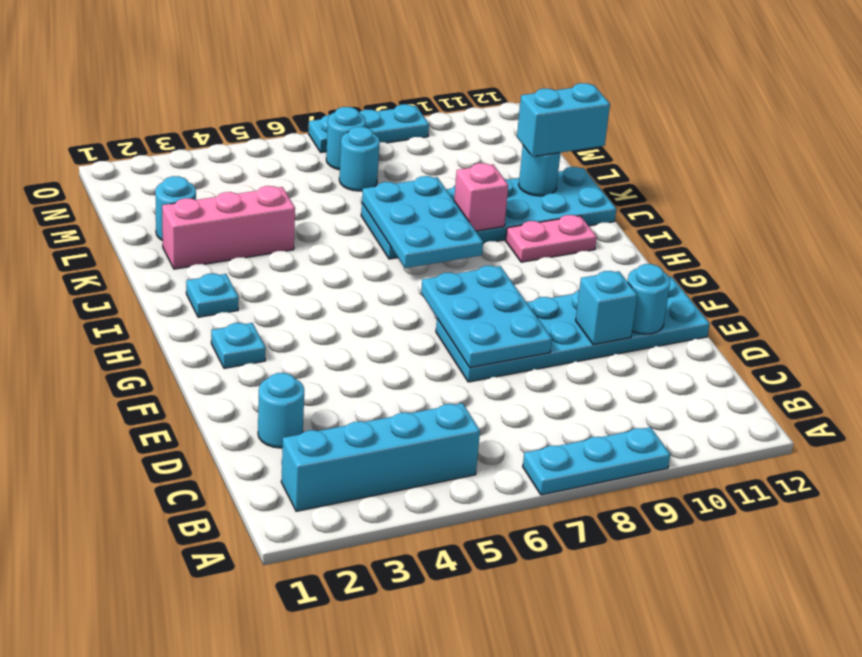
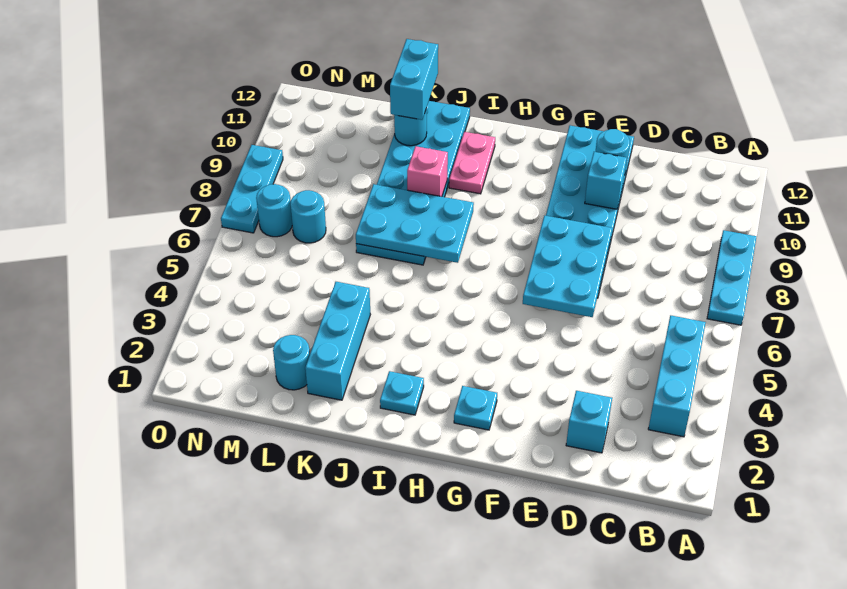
cyan 1x4 brick [281,403,480,511] -> cyan 1x3 brick [648,315,706,437]
cyan 1x1 round brick [258,373,304,448] -> cyan 1x1 brick [566,391,612,453]
cyan 2x3 plate [421,266,552,368] -> cyan 2x3 plate turned to [523,215,612,317]
pink 1x3 brick [162,186,295,269] -> cyan 1x3 brick [305,282,370,400]

